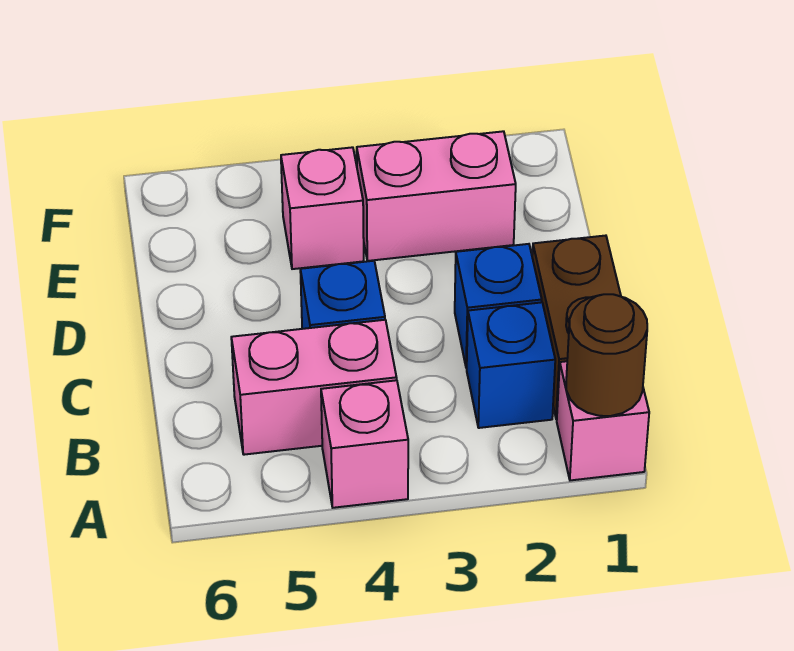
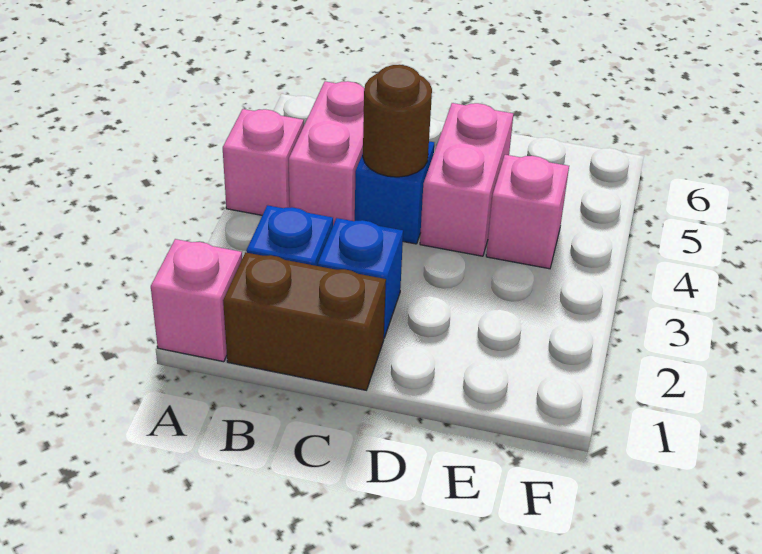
brown 1x1 round brick [566,294,647,416] -> brown 1x1 round brick moved to [363,65,432,177]
pink 1x2 brick [357,131,516,261] -> pink 1x2 brick moved to [420,103,513,256]

